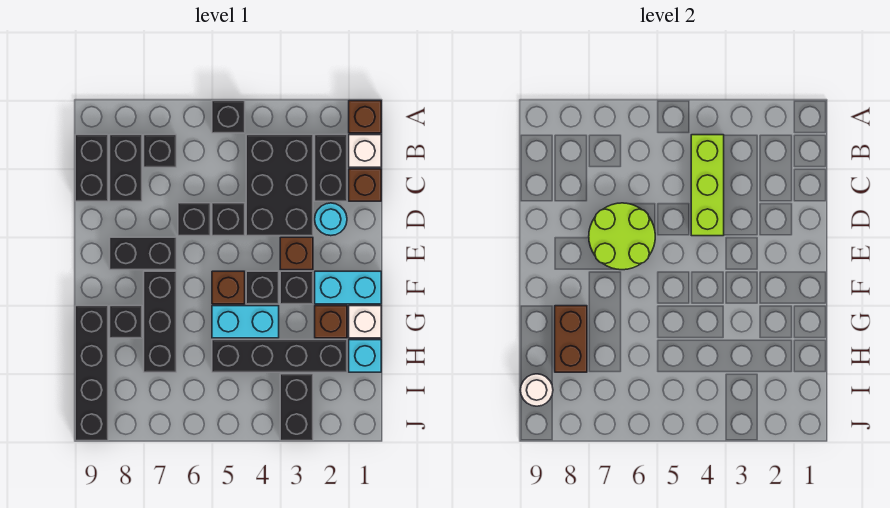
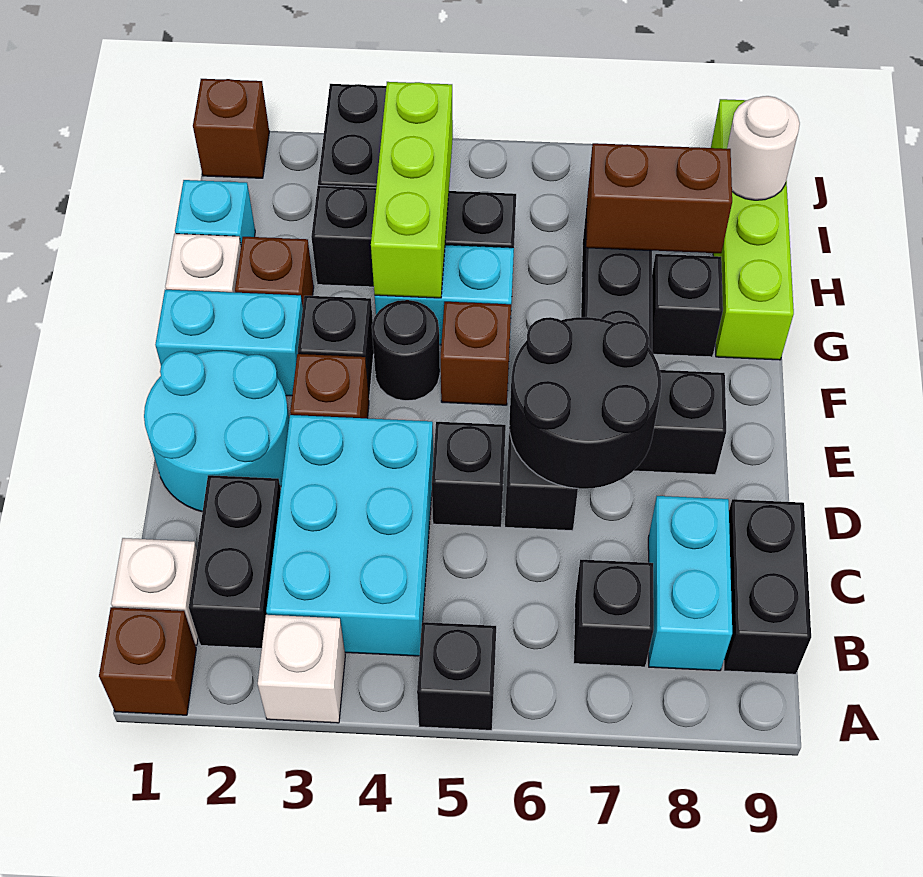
none -> white 1x1 brick [258,615,345,723]
black 2x3 brick [246,135,313,236] -> cyan 2x3 brick [266,415,433,656]
lime 1x3 brick [691,135,724,236] -> lime 1x3 brick moved to [371,82,453,298]
black 1x2 brick [110,135,142,201] -> cyan 1x2 brick [648,496,732,671]
brown 1x1 brick [349,169,381,201] -> brown 1x1 brick moved to [193,79,269,178]
cyan 1x1 round brick [315,203,347,236] -> cyan 2x2 round brick [144,351,289,512]
lime 2x2 round brick [589,203,655,270] -> black 2x2 round brick [509,317,661,489]
black 1x1 brick [246,271,279,304] -> black 1x1 round brick [372,300,440,401]
brown 1x2 brick [555,306,587,372] -> brown 1x2 brick turned to [586,143,732,253]
black 1x4 brick [75,306,108,441] -> lime 1x4 brick [711,99,794,360]
black 1x4 brick [212,340,347,372] -> black 1x3 brick [311,185,516,287]

